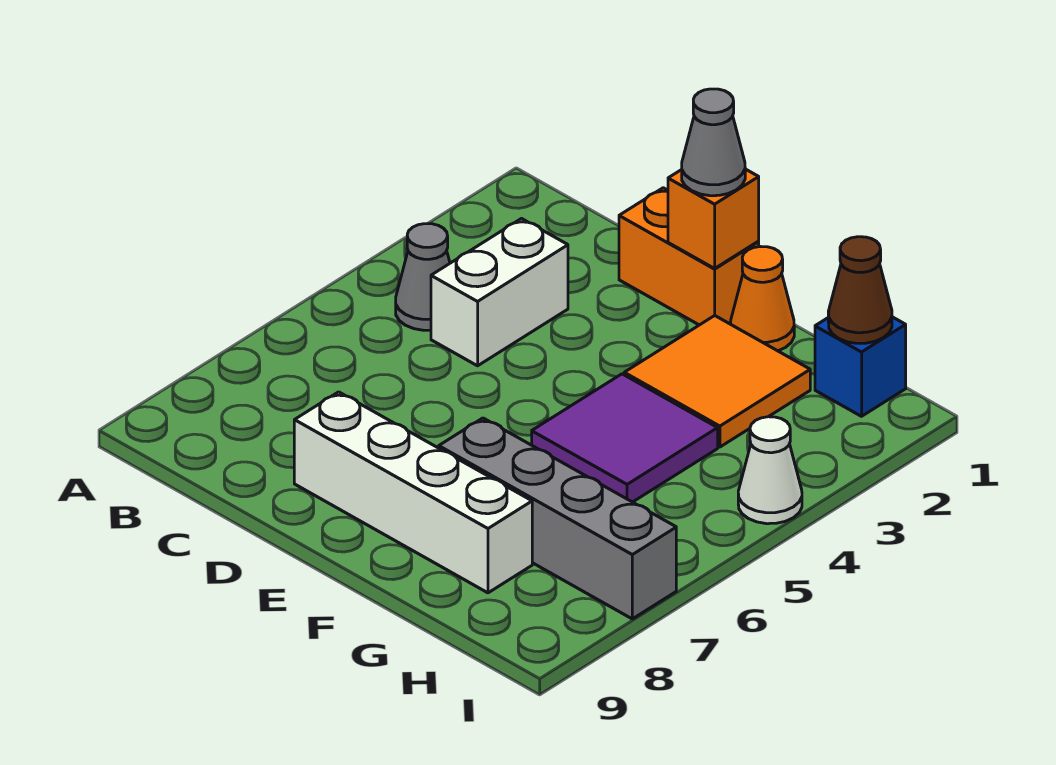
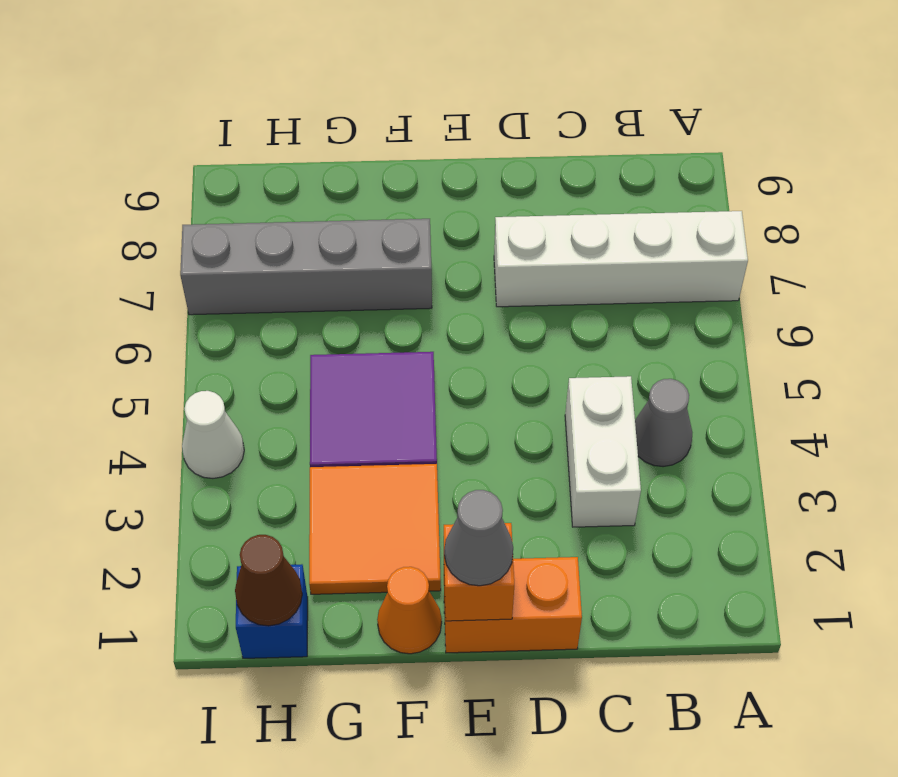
white 1x4 brick [294,392,532,593] -> white 1x4 brick moved to [494,211,748,307]

